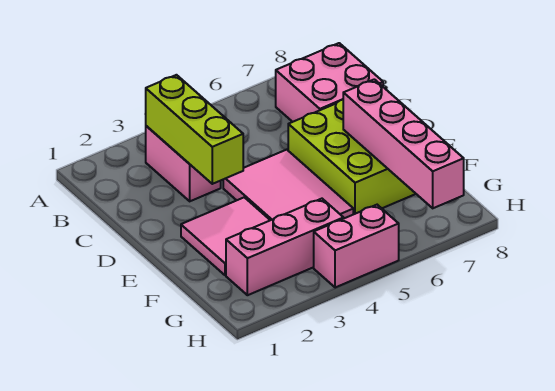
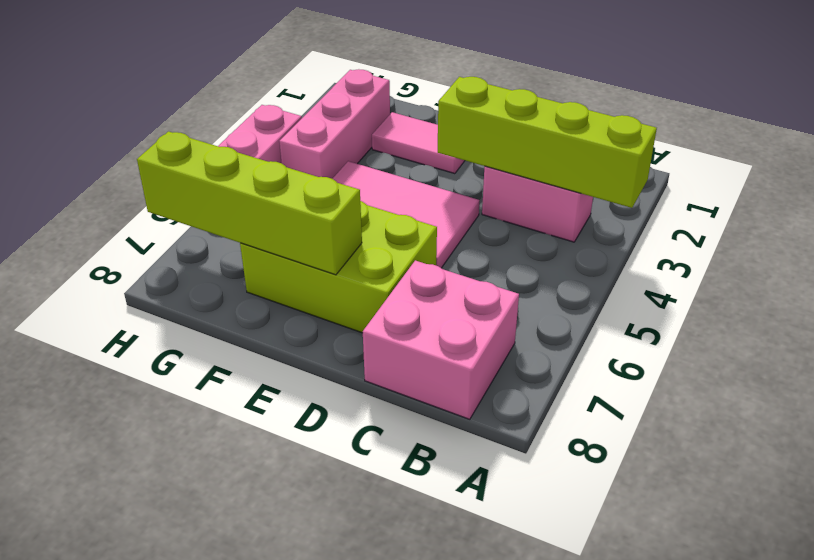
lime 1x3 brick [146,75,243,184] -> lime 1x4 brick [438,77,657,208]
pink 2x2 tile [181,197,270,275] -> pink 1x2 tile [372,112,465,174]
pink 1x4 brick [343,79,464,208] -> lime 1x4 brick [137,131,362,275]

